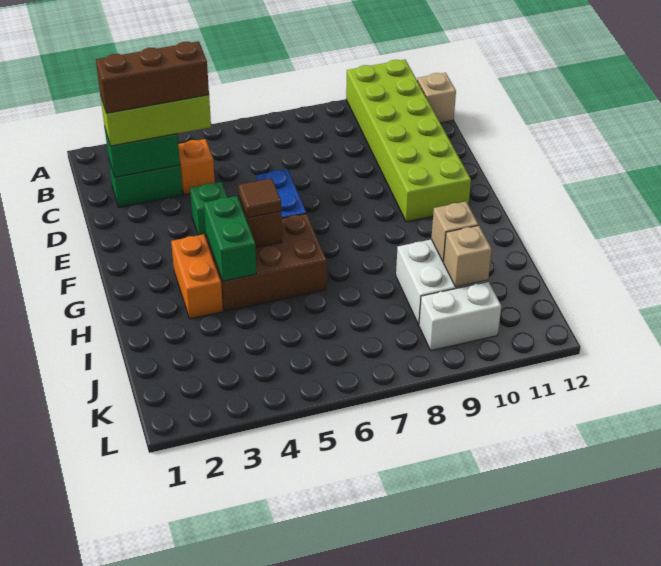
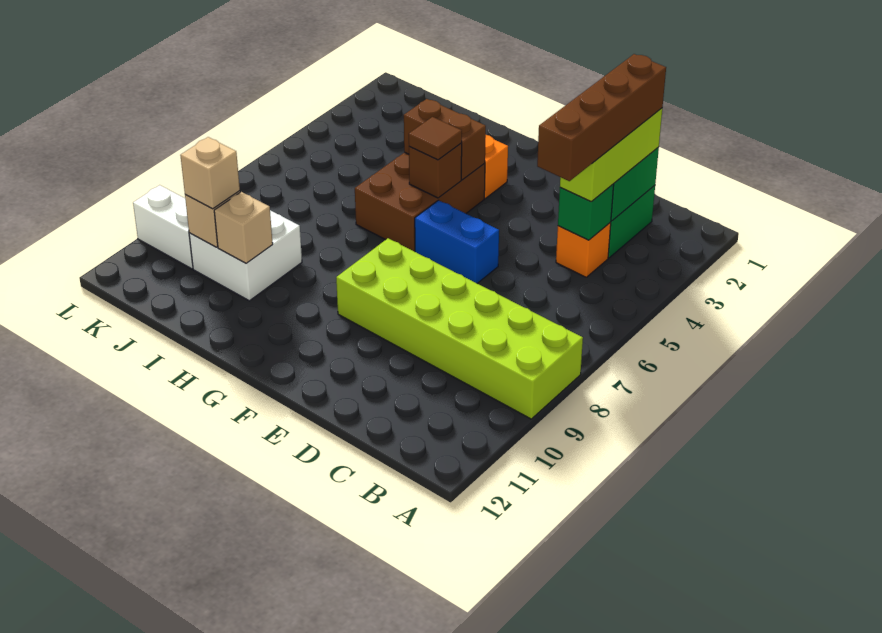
lime 2x6 brick [346,60,471,222] -> lime 2x6 brick moved to [336,238,583,419]
tan 1x1 brick [417,73,456,123] -> tan 1x1 brick moved to [180,137,240,209]
brown 1x3 brick [96,41,209,113] -> brown 1x4 brick [537,54,666,181]
green 1x1 brick [190,182,227,237] -> green 1x1 brick moved to [558,184,614,240]
green 1x2 brick [204,196,257,281] -> brown 1x2 brick [404,99,486,180]
white 1x2 brick [419,282,501,350] -> white 1x2 brick turned to [133,185,193,269]

